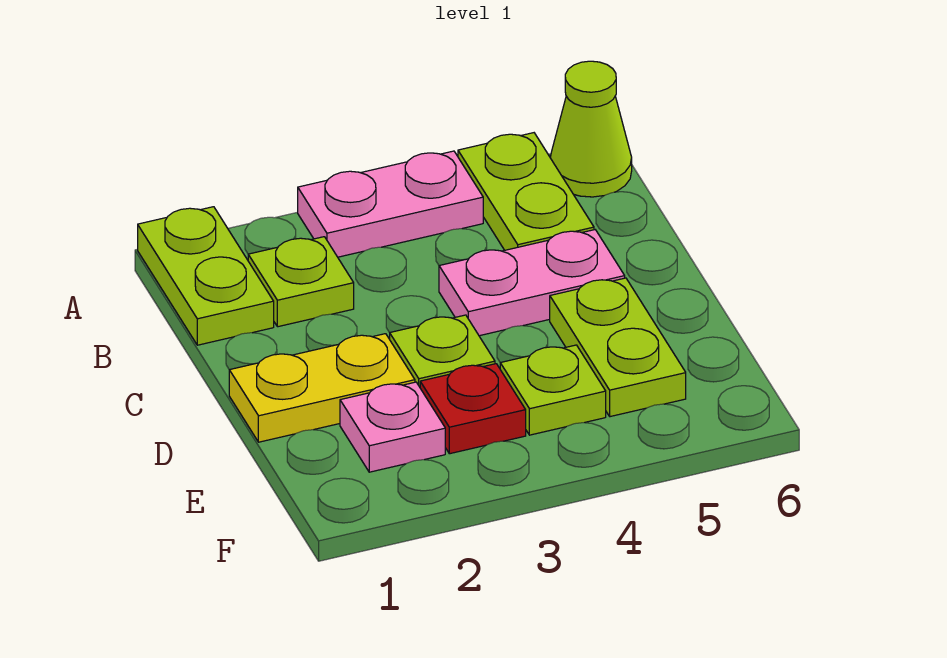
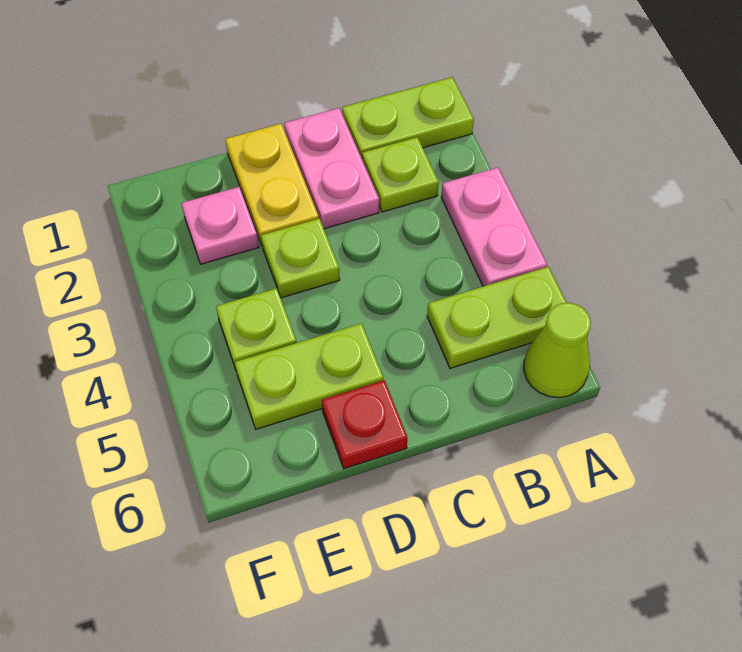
pink 1x2 plate [439,230,625,336] -> pink 1x2 plate moved to [284,108,379,229]
red 1x1 plate [420,364,526,454] -> red 1x1 plate moved to [322,380,407,469]

